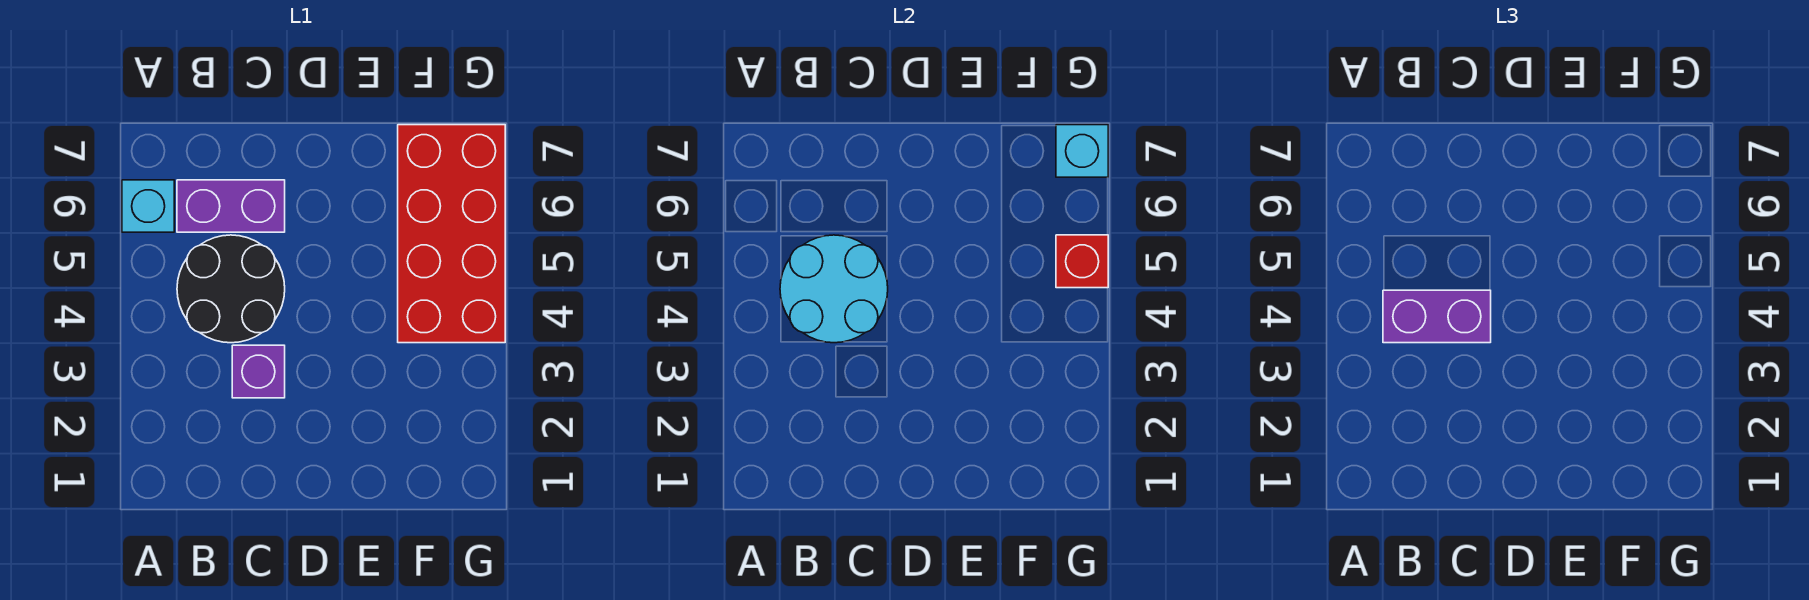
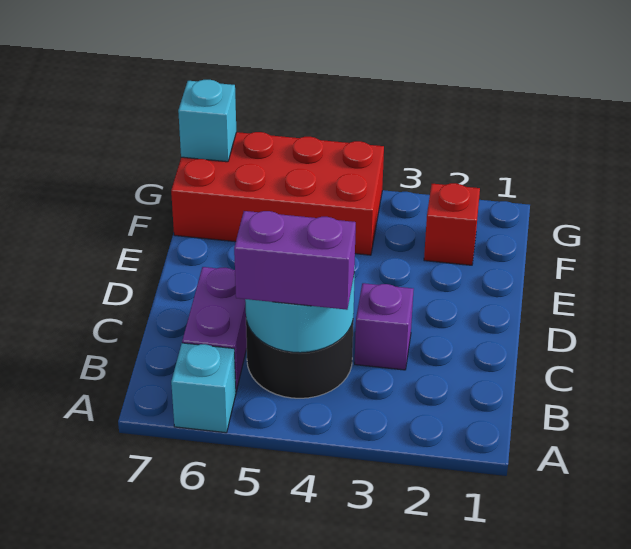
purple 1x2 brick [1383,290,1491,343] -> purple 1x2 brick turned to [234,211,356,310]
red 1x1 brick [1056,235,1108,288] -> red 1x1 brick moved to [424,183,480,265]

